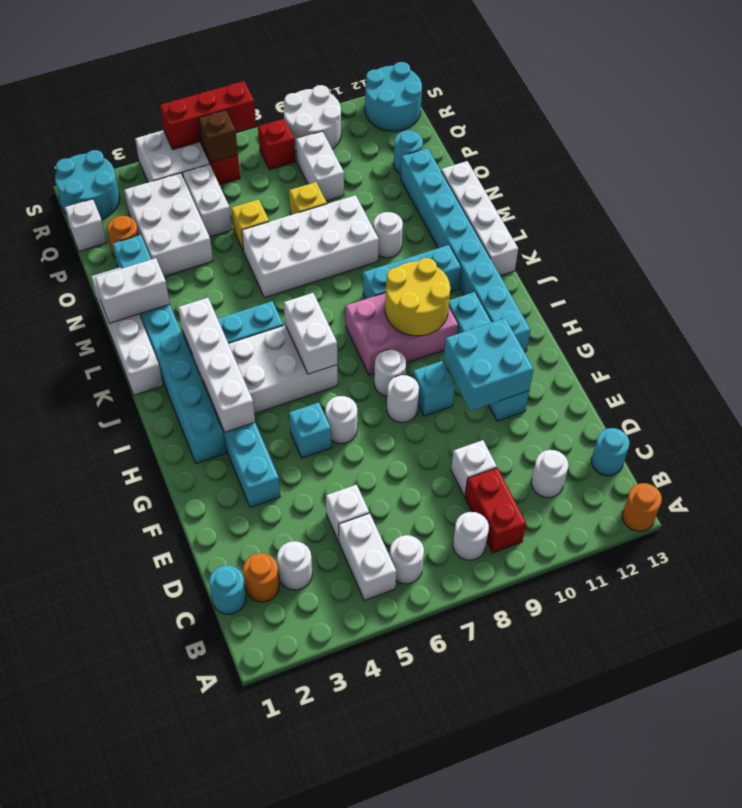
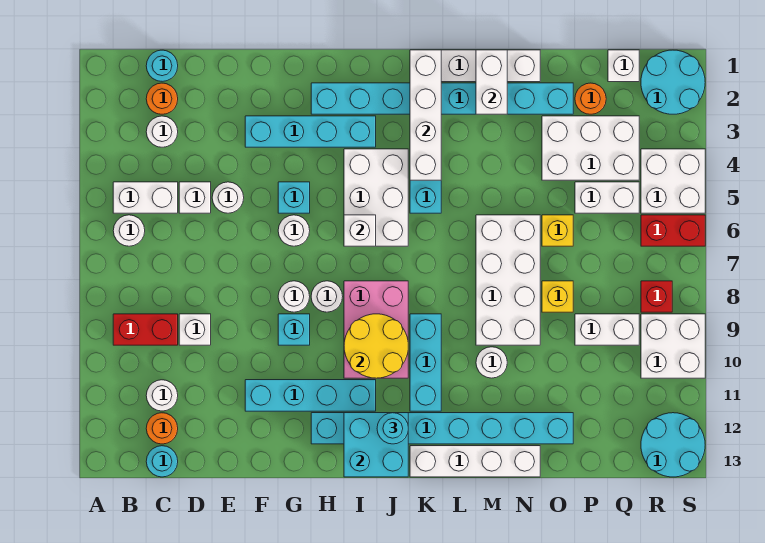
orange 1x1 round brick [622,483,662,531] -> orange 1x1 round brick moved to [146,413,178,444]
white 1x1 round brick [453,512,489,560] -> white 1x1 round brick moved to [212,182,244,213]
cyan 2x2 brick [444,318,534,411] -> cyan 2x2 brick moved to [344,413,408,477]
white 1x4 brick [178,298,255,432] -> white 1x4 brick turned to [410,50,441,180]
white 1x2 brick [284,293,337,374] -> white 1x1 brick [344,215,376,246]
cyan 1x1 round brick [394,130,423,174] -> cyan 1x1 round brick moved to [377,413,408,444]
brown 1x1 brick [199,110,238,163] -> none
white 2x2 round brick [284,85,341,151] -> white 2x2 brick [641,314,705,378]
red 1x3 brick [160,81,256,150] -> none

